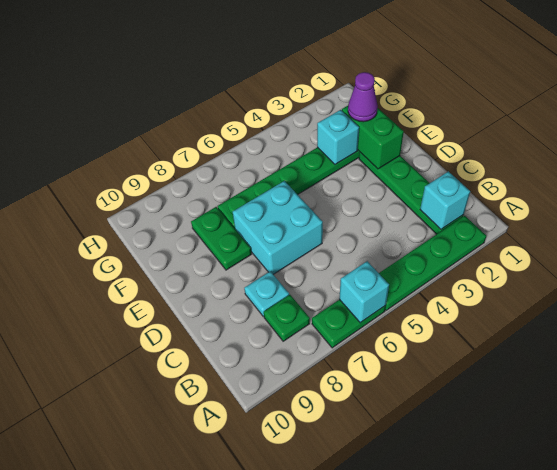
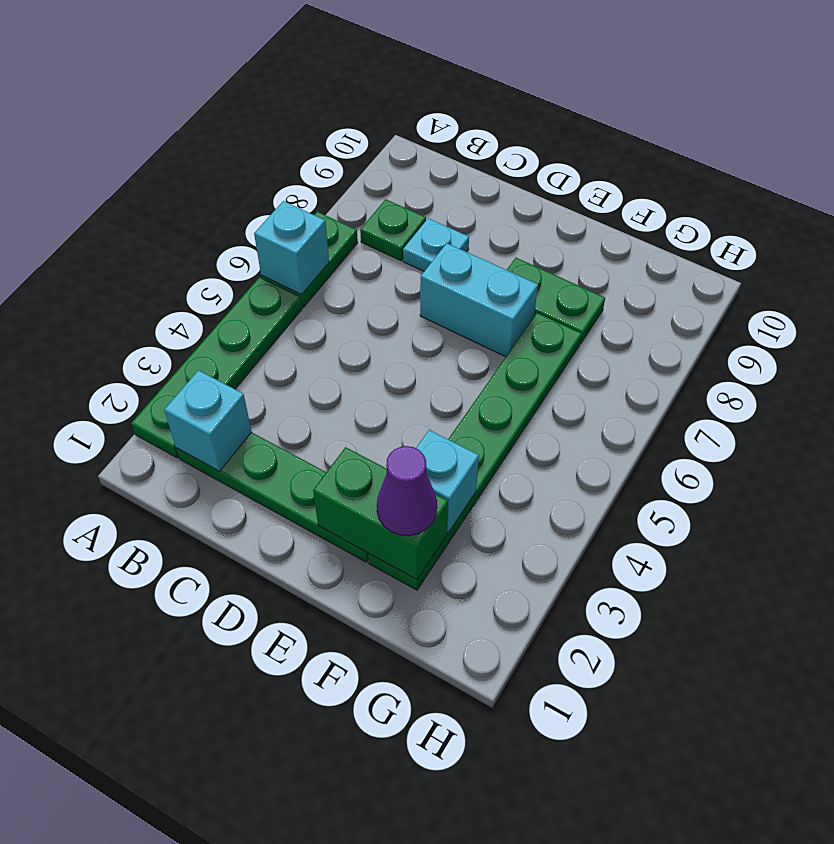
cyan 2x2 brick [233,181,323,274] -> cyan 1x2 brick [420,243,538,357]

